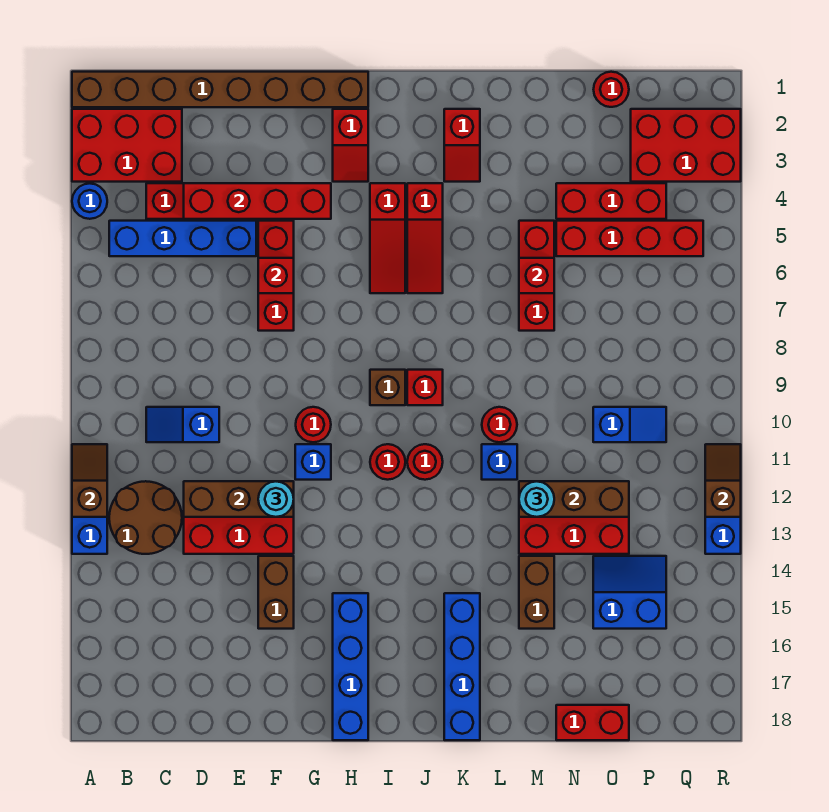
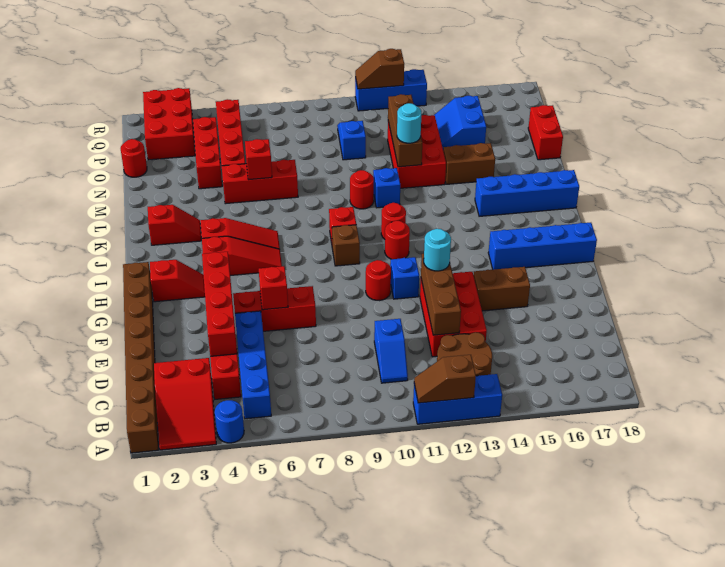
red 2x3 brick [72,109,182,182] -> red 2x3 slope [154,358,216,450]

